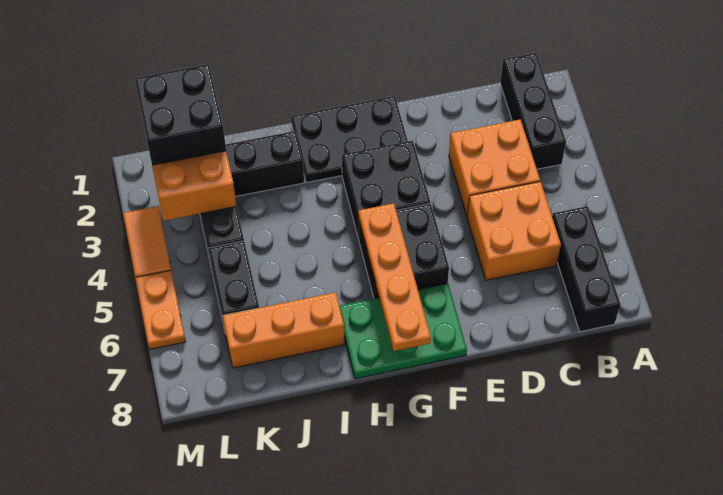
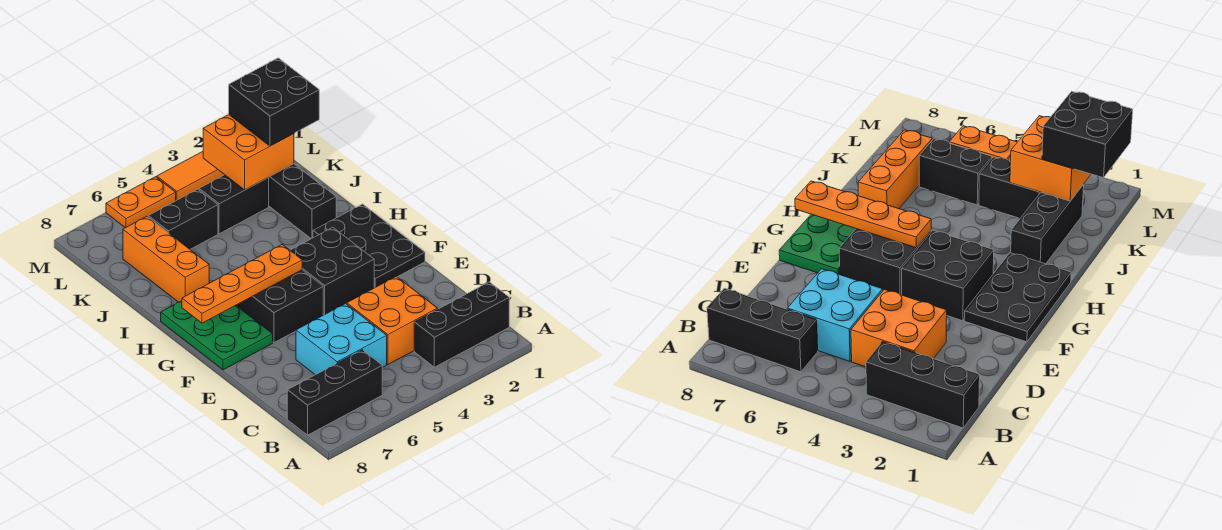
orange 2x2 brick [467,182,561,280] -> cyan 2x2 brick [296,304,387,375]

